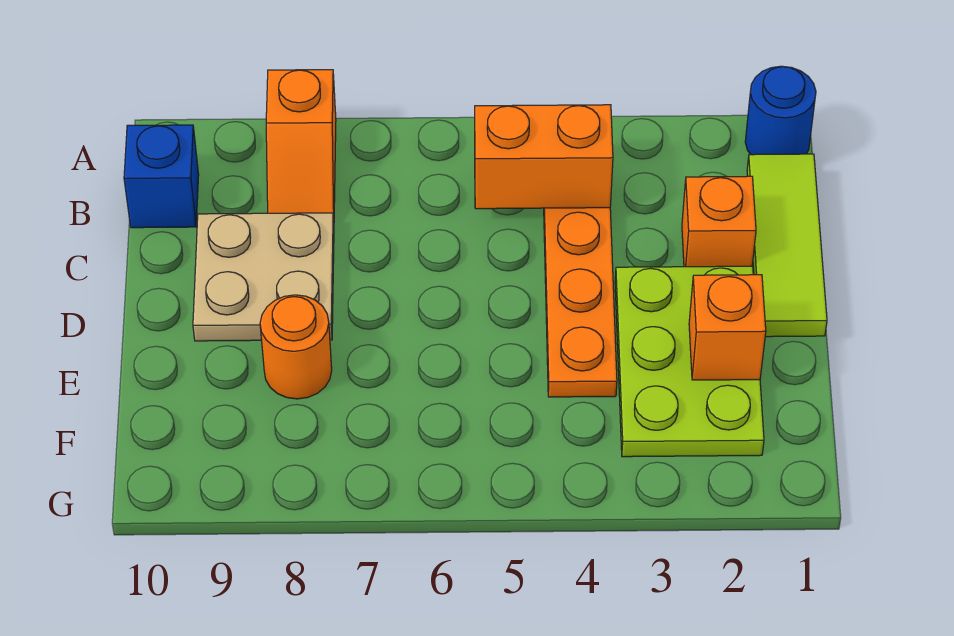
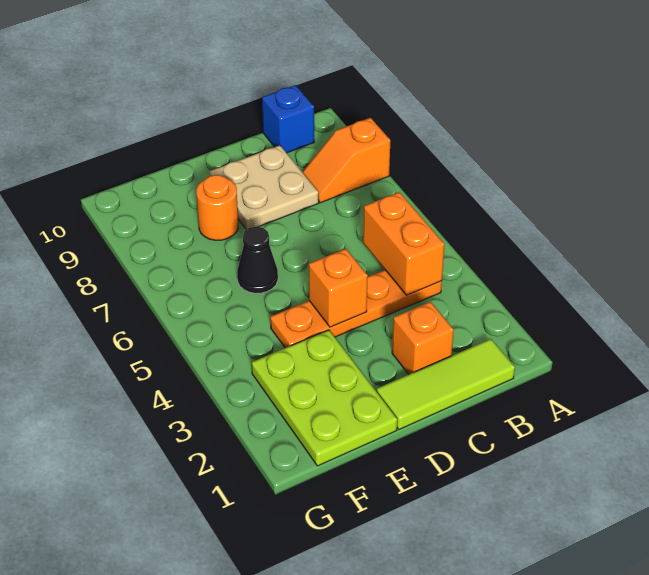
blue 1x1 round brick [745,66,816,155] -> none
lime 2x3 plate [615,266,764,457] -> lime 2x3 plate turned to [252,330,397,466]
orange 1x1 brick [689,275,766,380] -> orange 1x1 brick moved to [309,249,368,327]
none -> black 1x1 cone [237,227,278,293]

